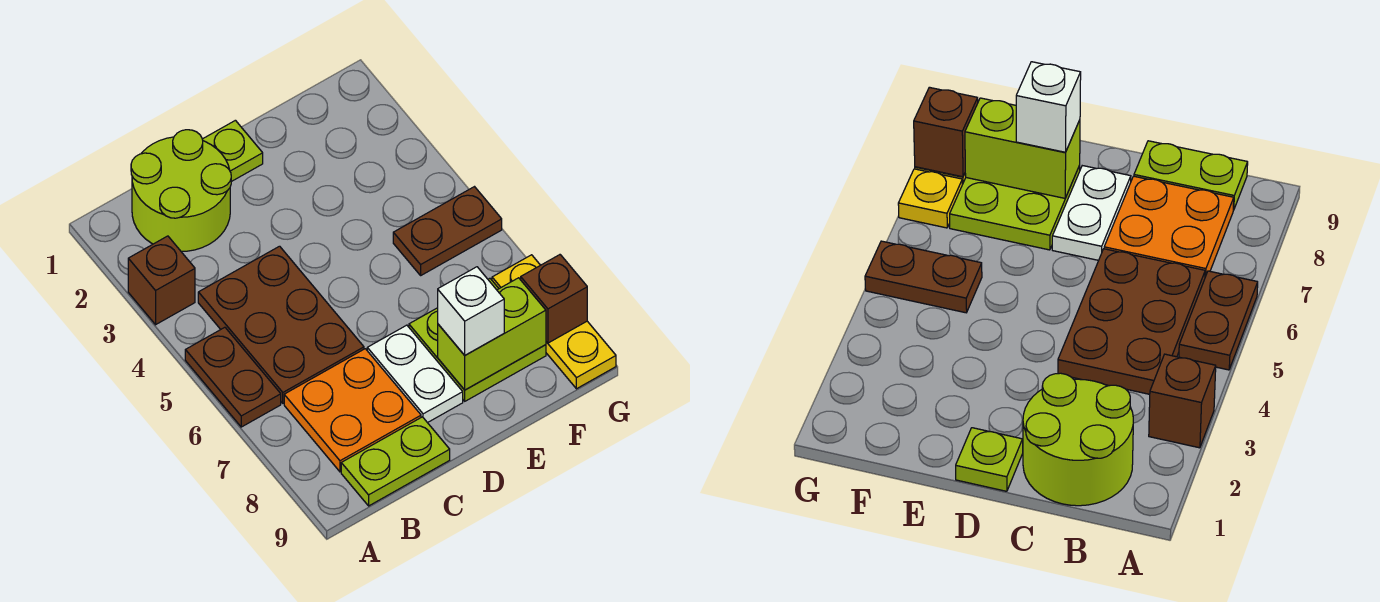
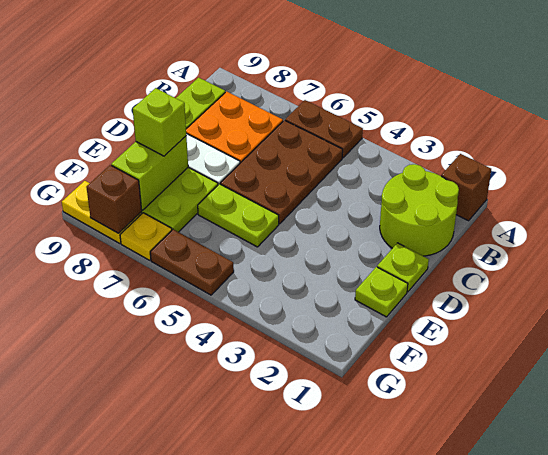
brown 1x1 brick [128,236,195,325] -> brown 1x1 brick moved to [441,154,491,221]
brown 2x3 plate [198,246,364,403] -> brown 2x3 plate turned to [220,120,343,224]
none -> lime 1x1 plate [355,267,408,317]
none -> lime 1x2 plate [198,184,279,247]
white 1x1 brick [438,267,504,355] -> lime 1x1 brick [133,88,186,156]
brown 1x2 plate [393,187,502,275] -> brown 1x2 plate turned to [150,229,234,295]

